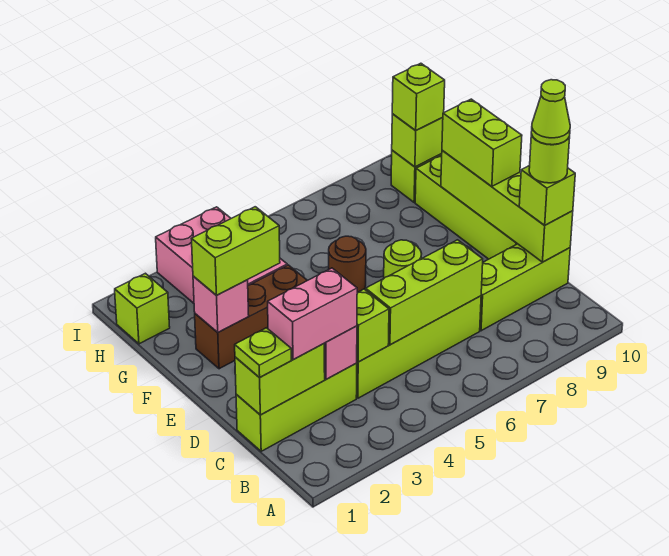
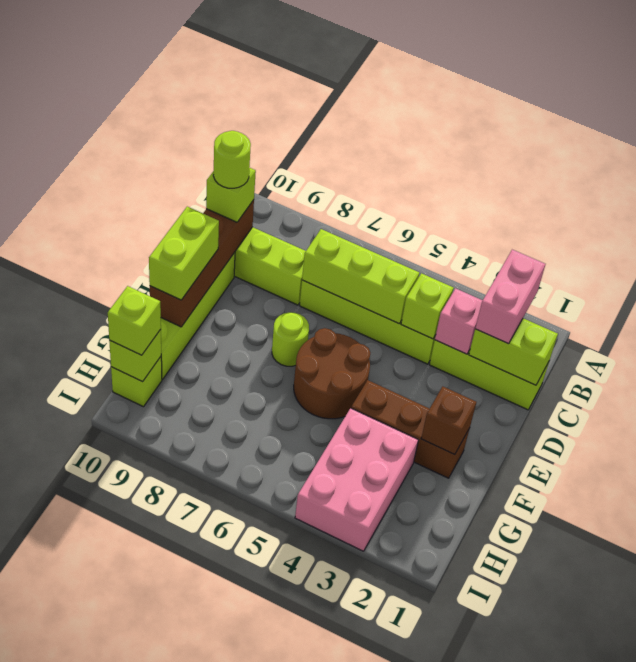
lime 1x1 plate [235,328,291,378] -> none
pink 1x2 brick [268,268,357,360] -> pink 1x2 brick turned to [475,250,545,344]
lime 1x4 brick [441,151,573,262] -> brown 1x4 brick [150,200,254,327]
lime 1x1 cone [531,80,570,145] -> none
pink 1x1 brick [193,276,249,332] -> brown 1x1 brick [421,386,476,455]
lime 1x2 brick [192,207,280,295] -> none
brown 1x1 round brick [329,236,366,292] -> brown 2x2 round brick [294,328,370,419]
lime 1x1 brick [115,273,170,344] -> none

